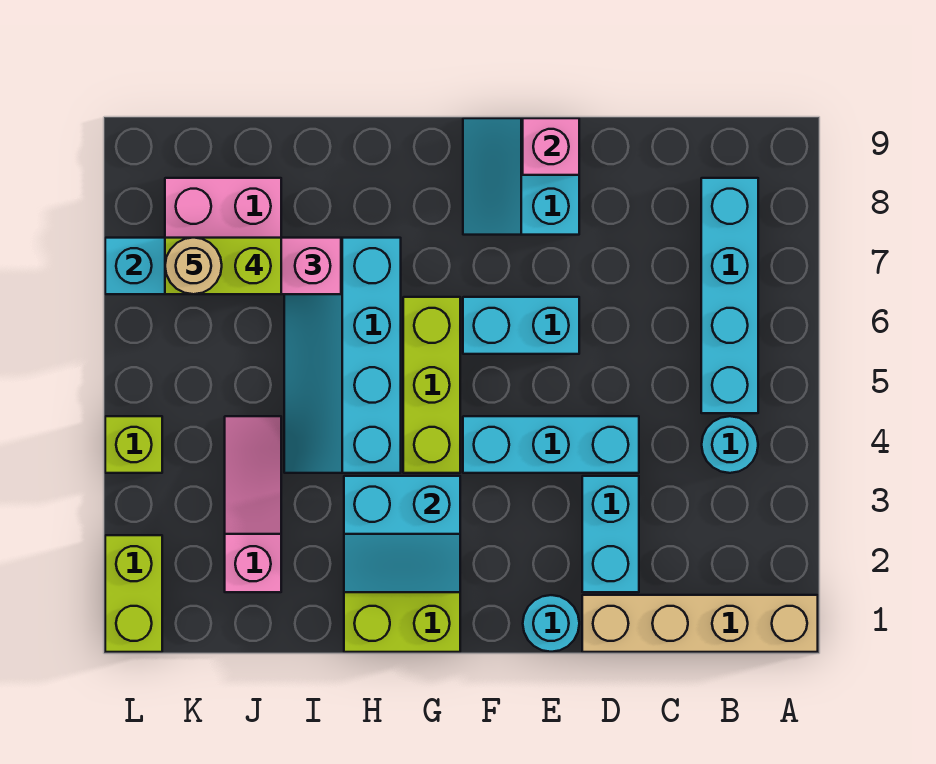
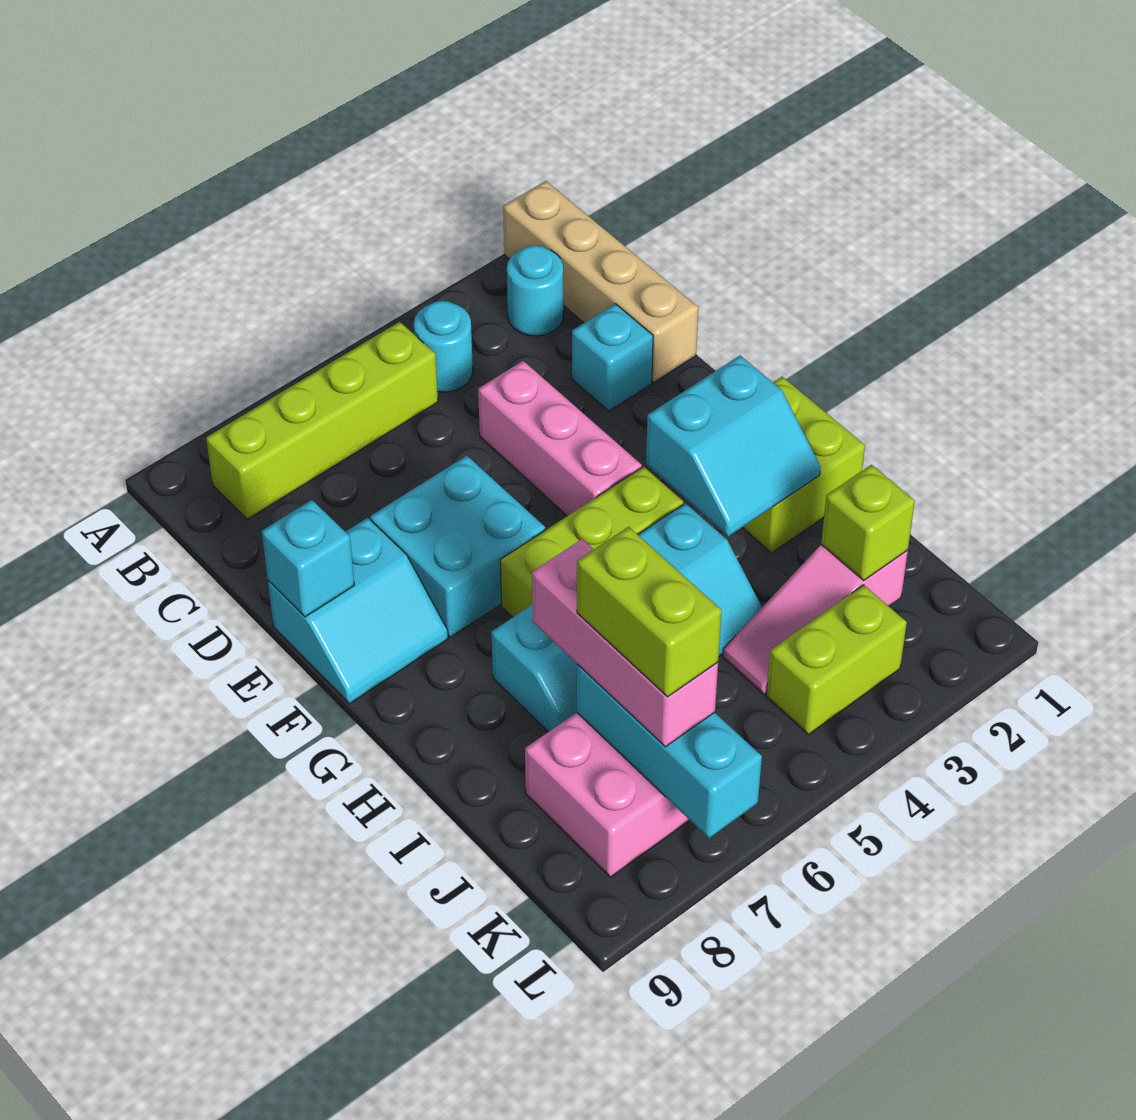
cyan 1x4 brick [701,178,758,413] -> lime 1x4 brick [206,322,438,519]
cyan 1x2 brick [582,476,639,592] -> cyan 1x1 brick [572,304,653,411]
cyan 1x3 brick [463,416,639,473] -> pink 1x3 brick [478,361,642,516]
cyan 1x1 round brick [523,595,579,652] -> cyan 1x1 round brick moved to [507,245,563,336]
cyan 1x2 brick [463,297,579,354] -> cyan 2x2 brick [370,456,545,637]
pink 1x1 brick [523,118,579,175] -> cyan 1x1 brick [262,500,354,617]
cyan 2x2 slope [344,476,460,592] -> cyan 2x2 slope turned to [646,356,820,536]
tan 1x1 round brick [165,238,222,294] -> none
lime 1x2 brick [105,535,162,652] -> lime 1x2 brick moved to [766,585,907,734]
lime 1x1 brick [105,416,162,473] -> lime 1x1 brick moved to [821,465,915,580]

